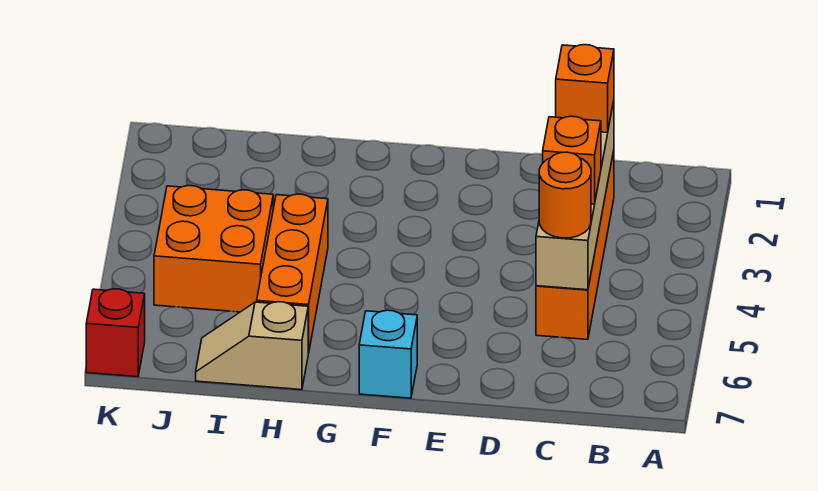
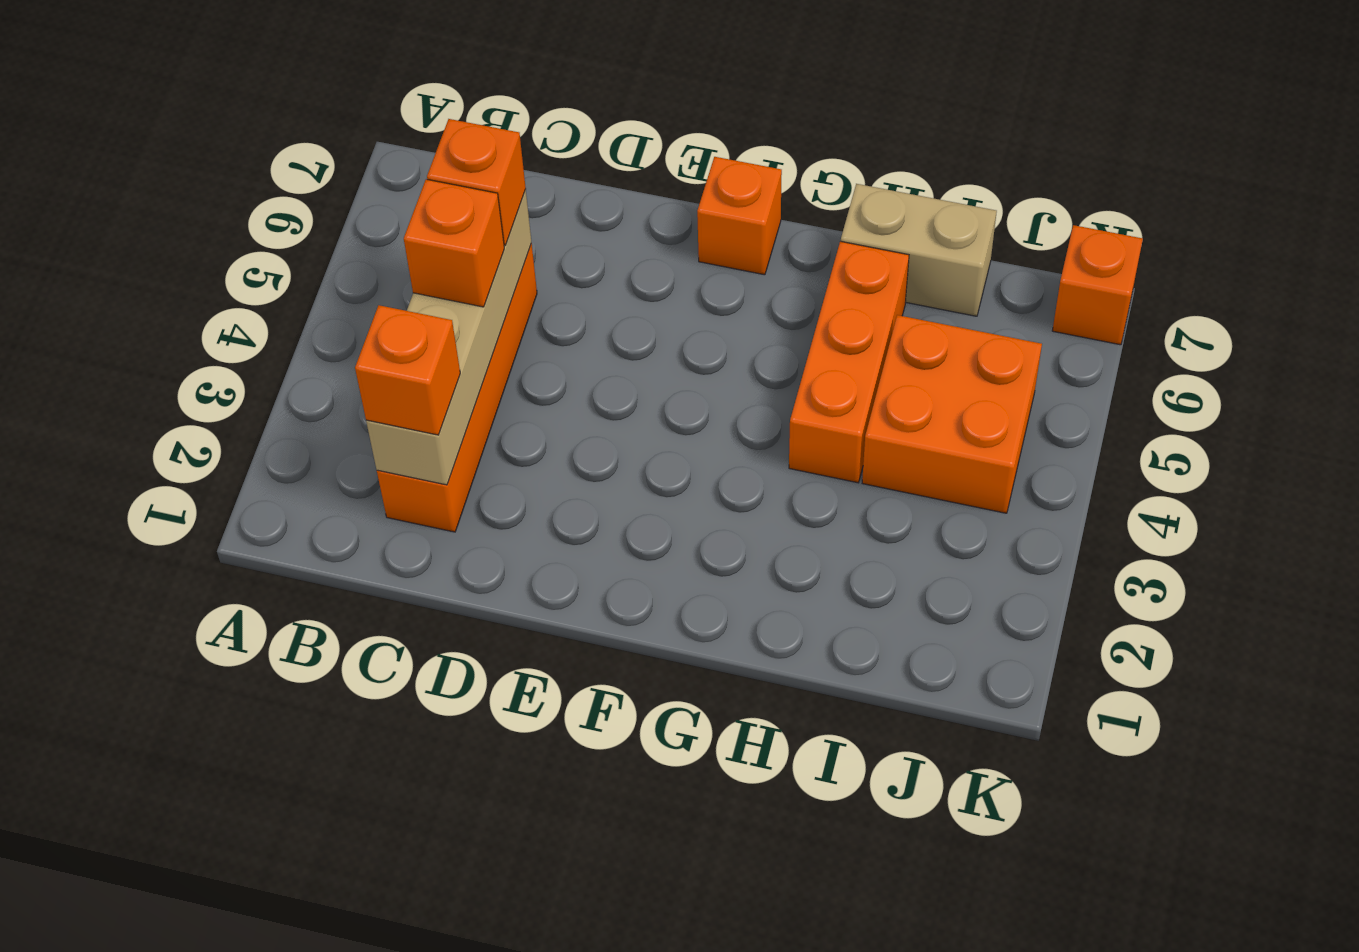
orange 1x1 round brick [539,152,591,238] -> orange 1x1 brick [427,119,526,246]
cyan 1x1 brick [359,310,417,398] -> orange 1x1 brick [697,157,782,275]
tan 1x2 slope [196,302,308,390] -> tan 1x2 brick [841,184,997,316]
red 1x1 brick [86,289,145,377] -> orange 1x1 brick [1052,225,1143,345]

